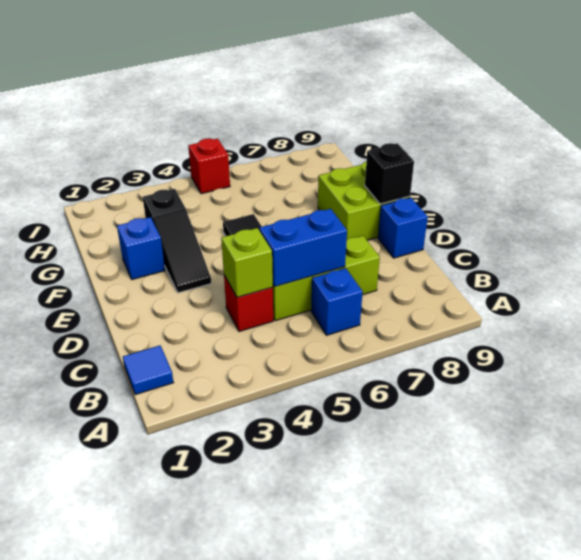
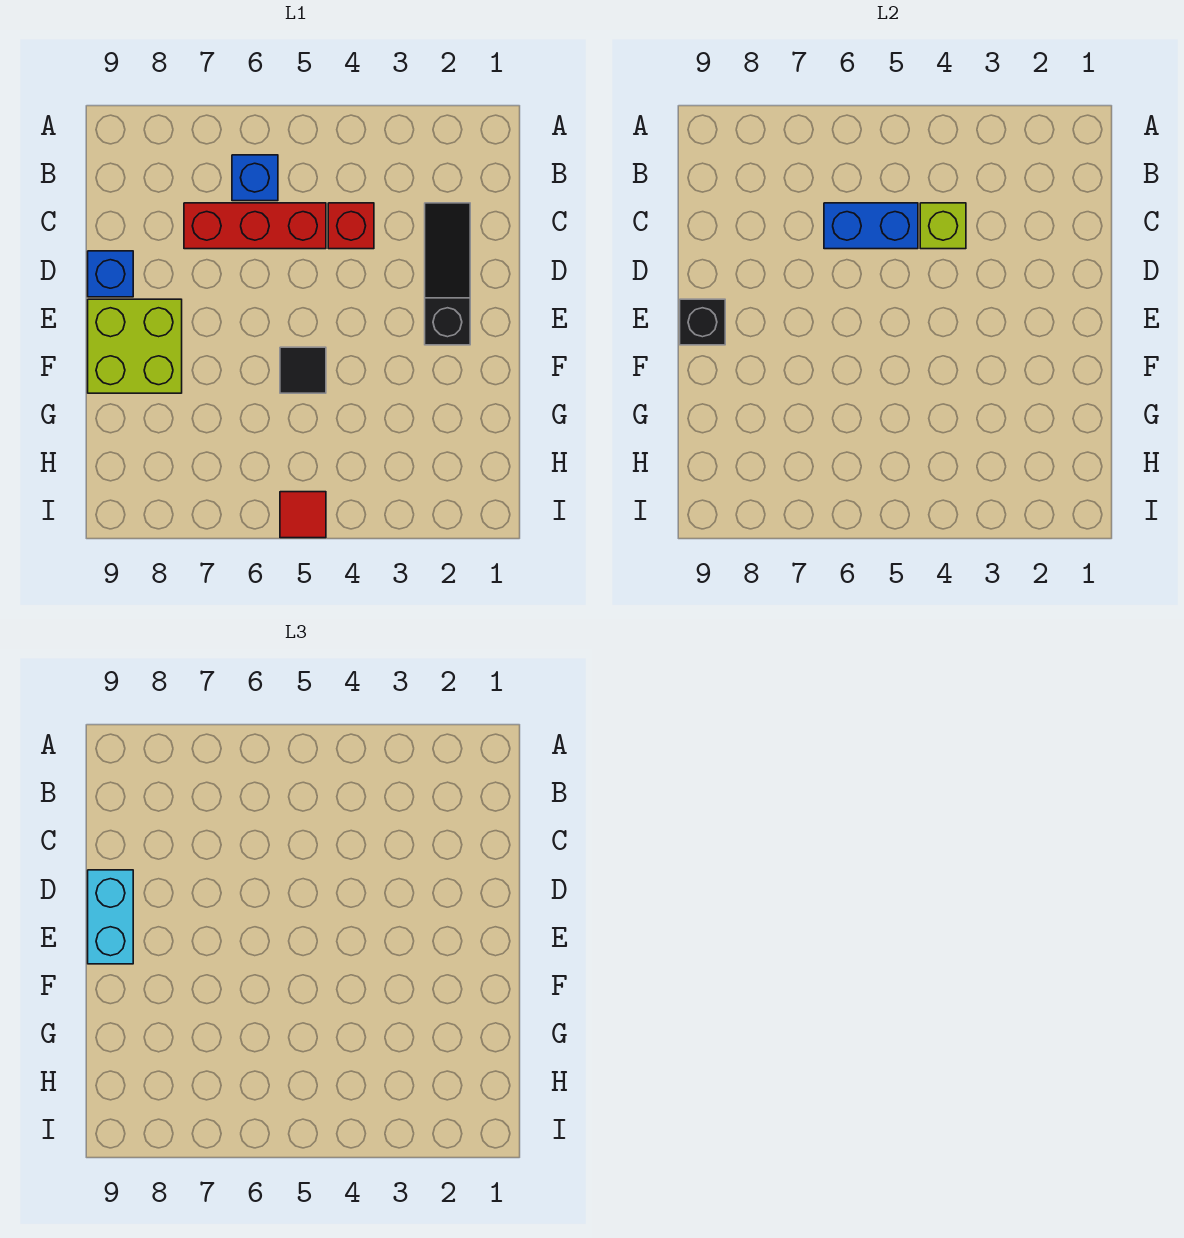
blue 1x1 tile [123,346,174,395] -> none
lime 1x3 brick [272,236,380,321] -> red 1x3 brick [184,203,326,249]
none -> cyan 1x2 brick [88,870,133,964]
black 1x3 slope [143,189,211,293] -> black 1x3 slope moved to [425,203,470,345]
blue 1x1 brick [117,217,165,279] -> none
red 1x1 brick [188,138,230,194] -> red 1x1 tile [280,492,326,538]

